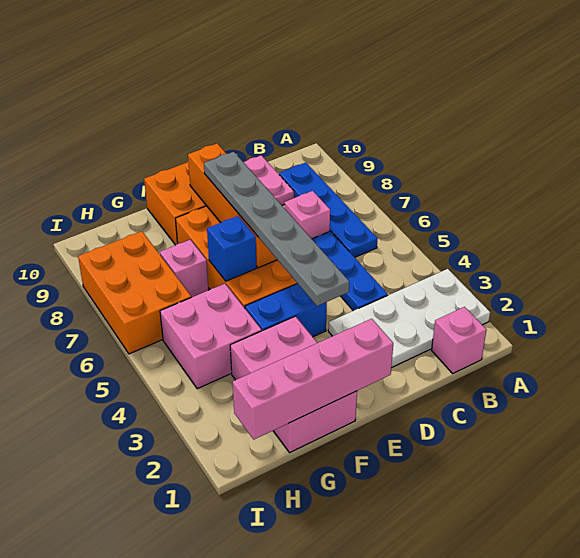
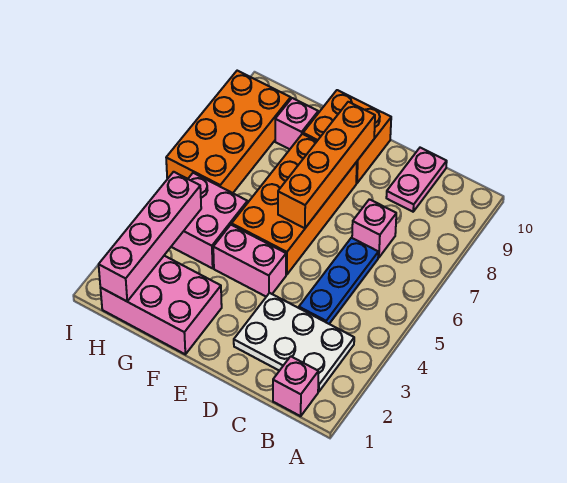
white 2x4 plate [328,269,490,368] -> white 2x3 plate [234,293,354,392]
blue 1x4 plate [279,163,378,257] -> none
pink 1x4 brick [233,319,393,439] -> pink 1x4 brick turned to [99,172,201,301]
grey 1x6 plate [204,152,349,306] -> none
blue 1x2 brick [245,284,327,337] -> pink 1x2 brick [213,225,286,297]
pink 2x3 brick [230,316,357,452] -> pink 2x3 brick turned to [100,256,222,354]
blue 1x1 brick [207,216,256,281] -> none
pink 1x1 brick [160,240,209,297] -> pink 1x1 brick moved to [275,98,318,149]
orange 2x3 brick [78,231,191,354] -> orange 2x4 brick [166,71,291,193]

